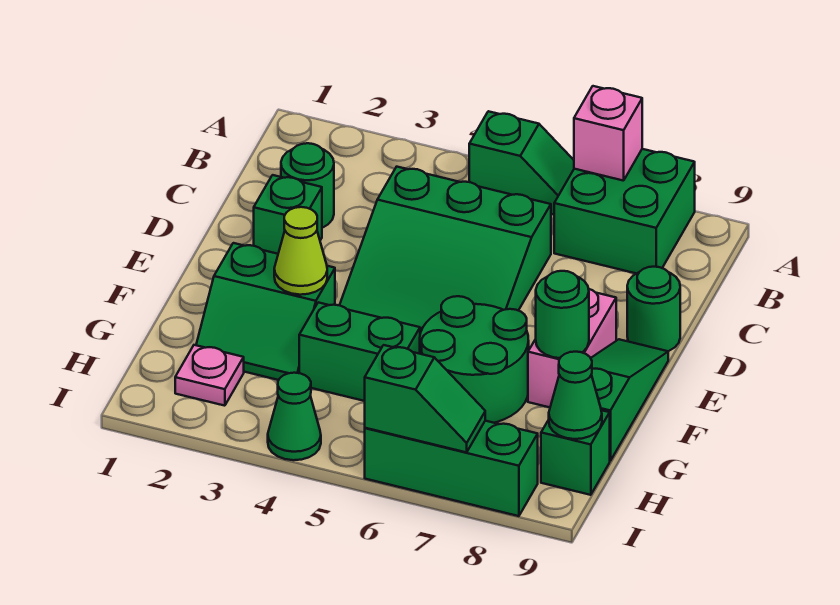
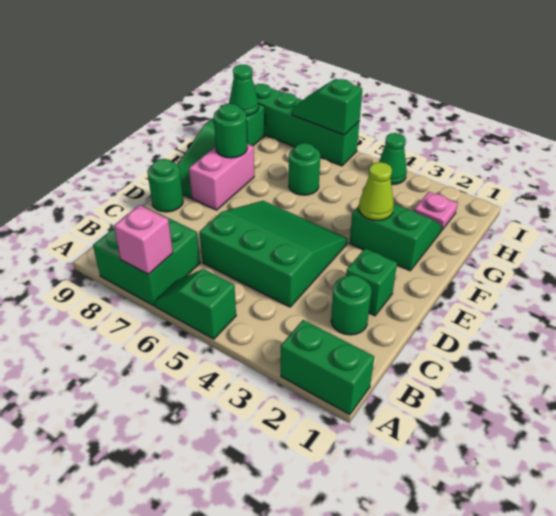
green 2x2 round brick [420,296,529,423] -> green 1x1 round brick [289,143,320,195]
green 1x2 brick [299,302,420,401] -> green 1x2 brick moved to [281,320,374,415]
green 1x3 brick [365,421,538,516] -> green 1x4 brick [254,84,360,166]

